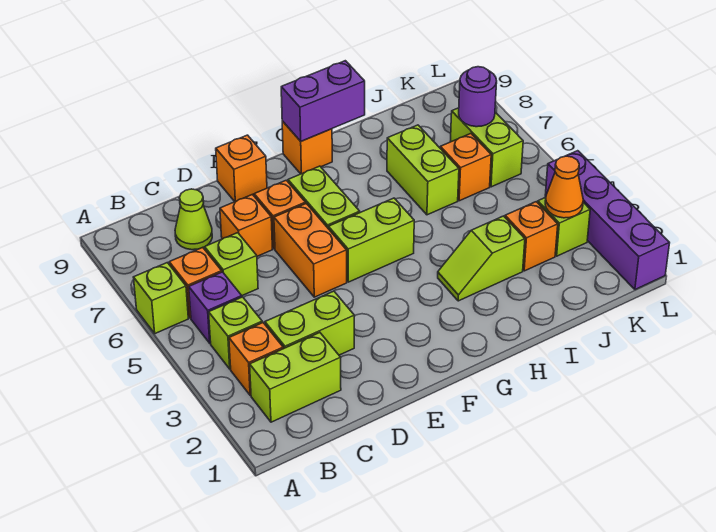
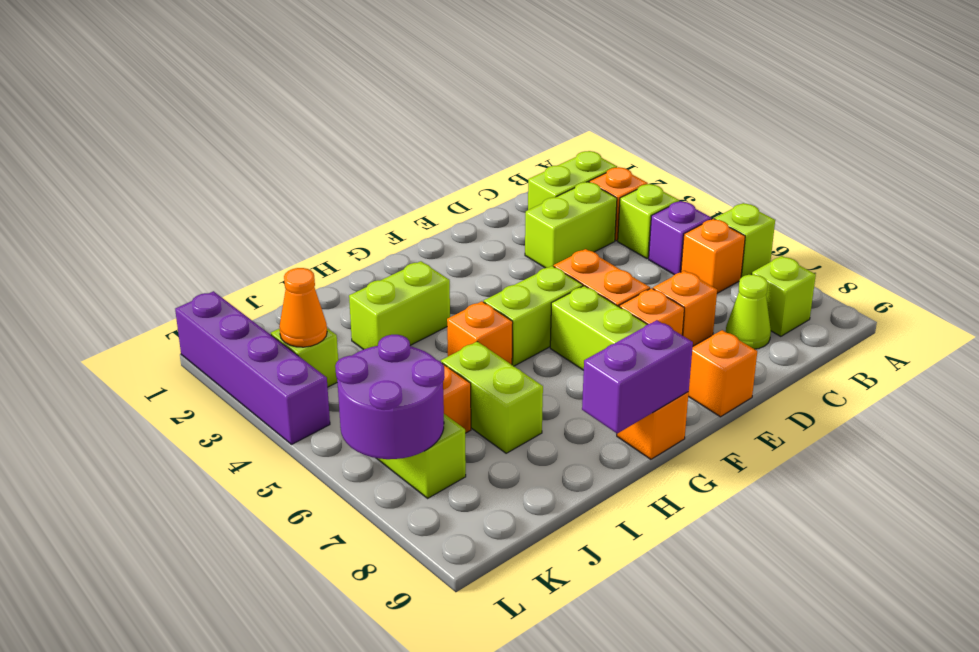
lime 1x1 brick [205,233,258,296] -> lime 1x1 brick moved to [752,256,816,336]
lime 1x2 slope [438,216,525,301] -> lime 1x2 brick [349,261,450,350]
orange 1x1 brick [505,202,558,271] -> orange 1x1 brick moved to [447,301,513,365]
purple 1x1 round brick [459,67,497,127] -> purple 2x2 round brick [335,335,445,459]

